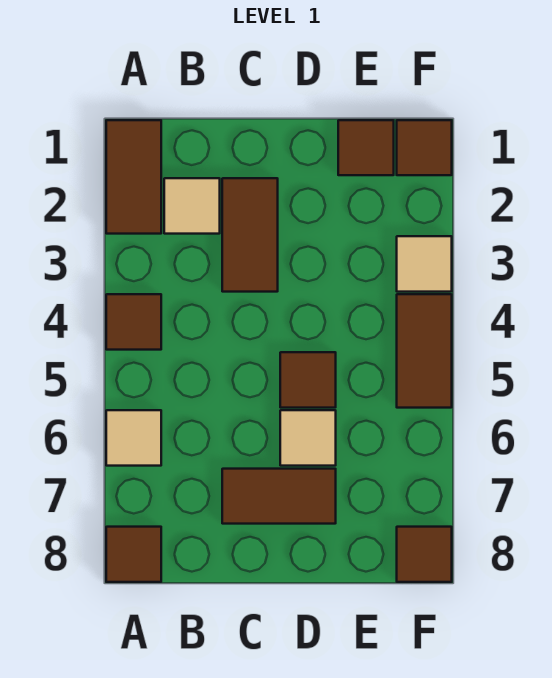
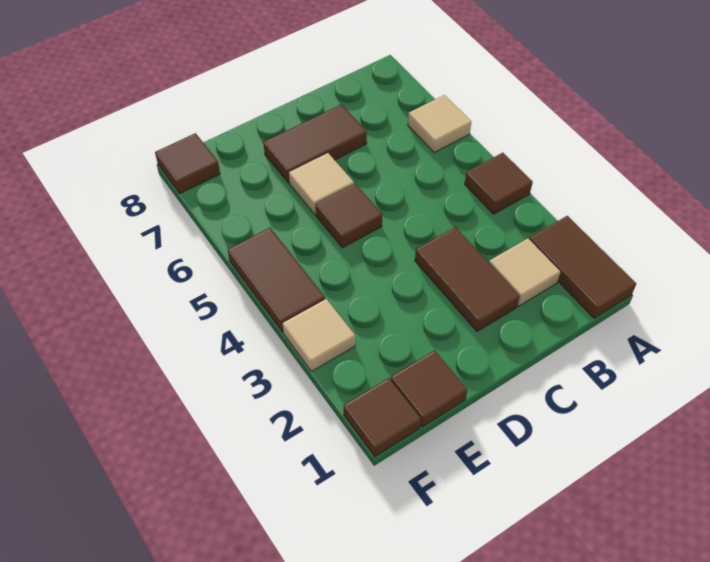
brown 1x1 tile [106,527,161,582] -> none

